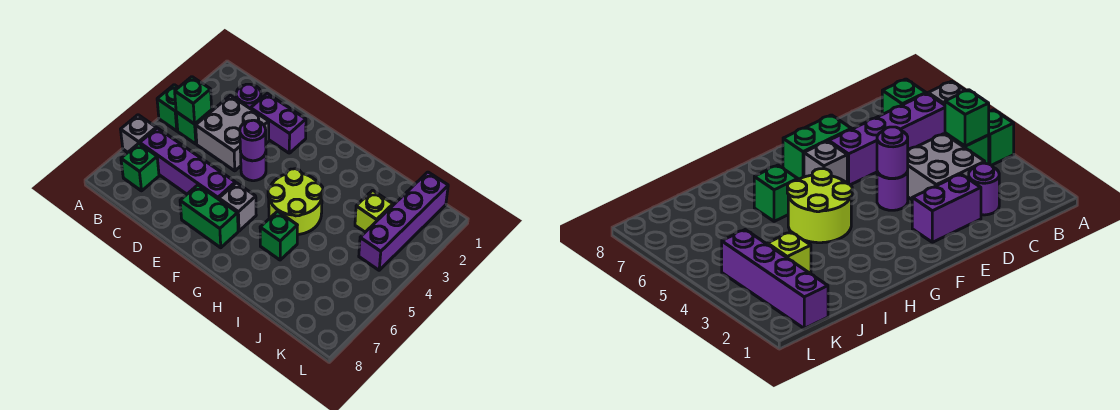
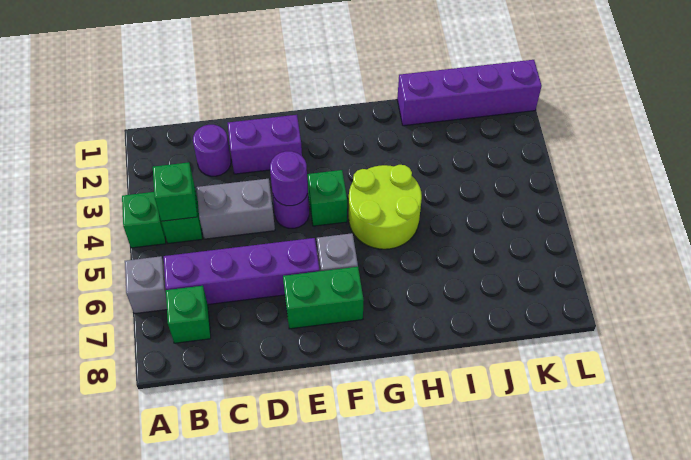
grey 2x2 brick [196,96,269,171] -> grey 1x2 brick [197,179,275,239]
green 1x1 brick [260,211,297,260] -> green 1x1 brick moved to [308,170,347,226]
lime 1x1 brick [355,190,393,232] -> none
purple 1x4 brick [359,172,448,270] -> purple 1x4 brick turned to [397,60,542,126]

